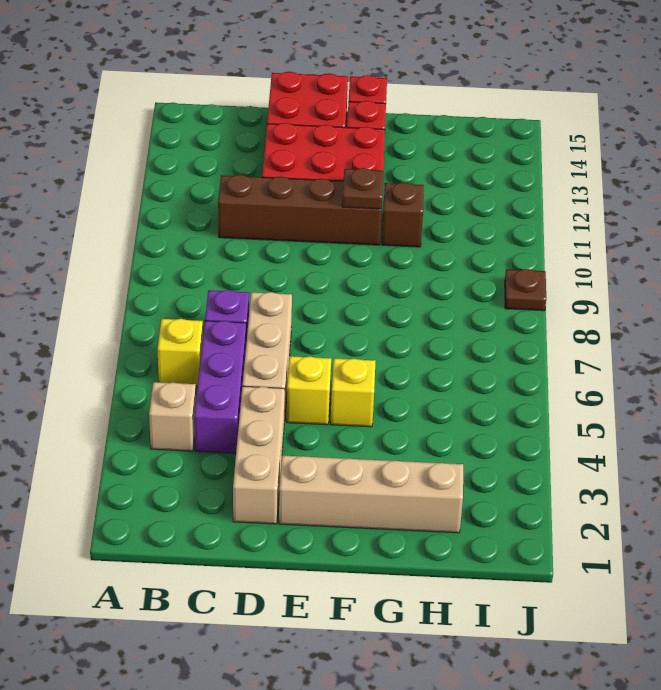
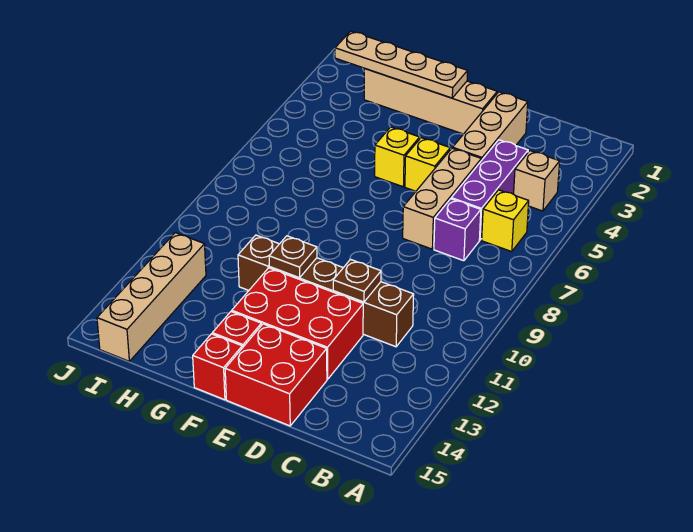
none -> tan 1x4 plate [335,31,468,98]
none -> tan 1x4 brick [97,233,206,361]
brown 1x1 plate [505,269,546,311] -> brown 1x1 plate moved to [333,259,381,302]

